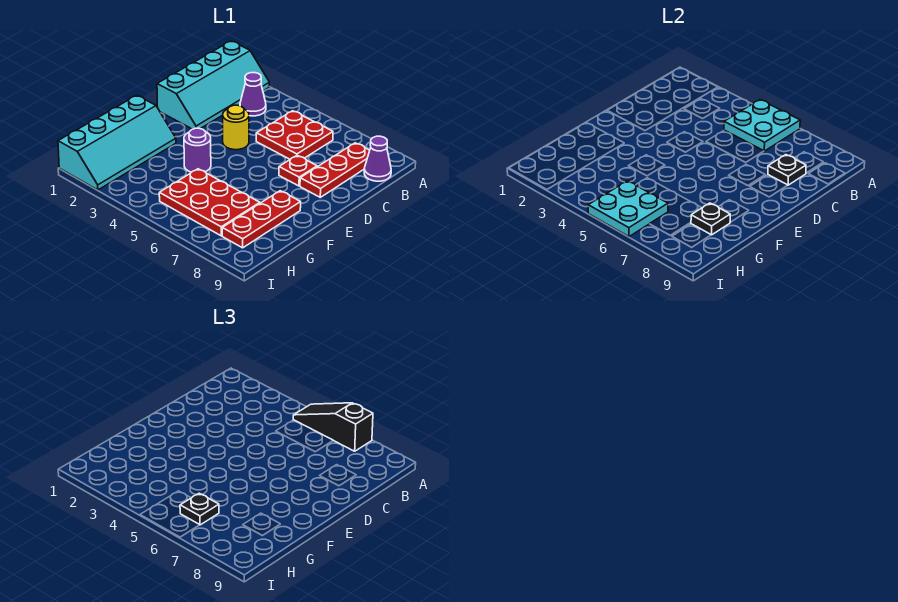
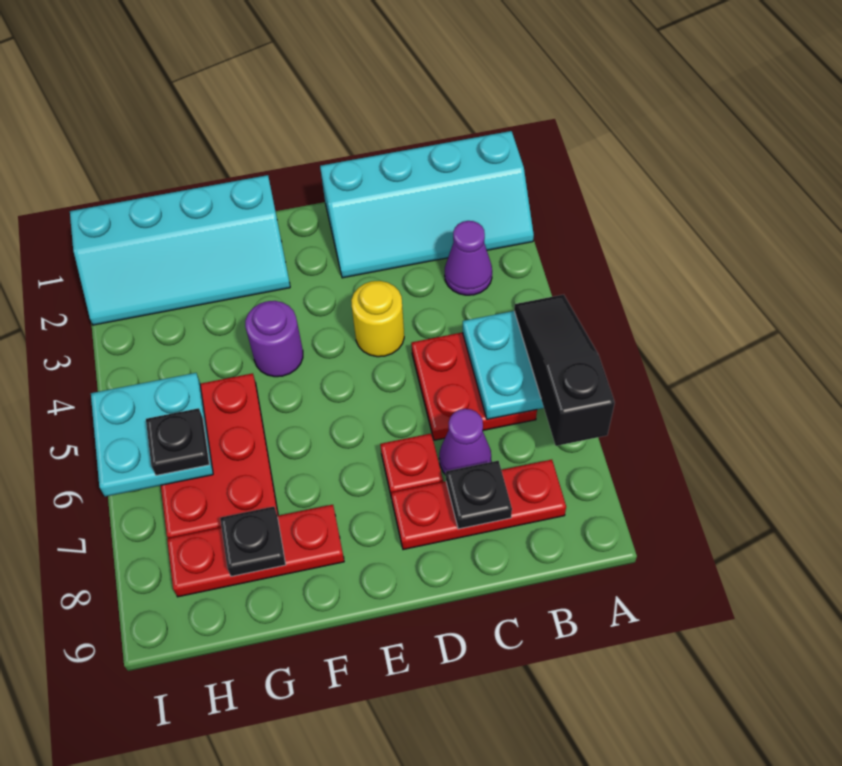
purple 1x1 cone [364,136,391,181] -> purple 1x1 cone moved to [439,409,491,475]

